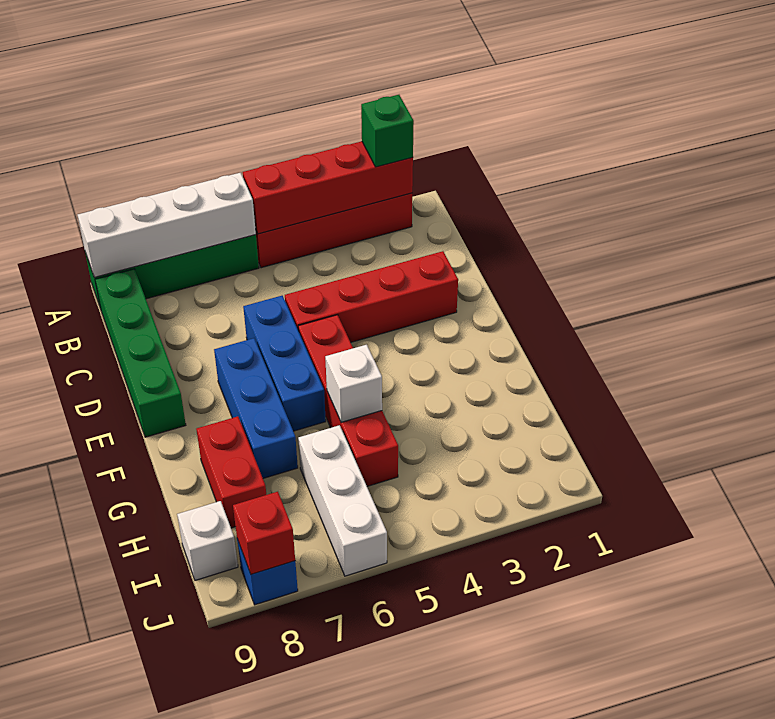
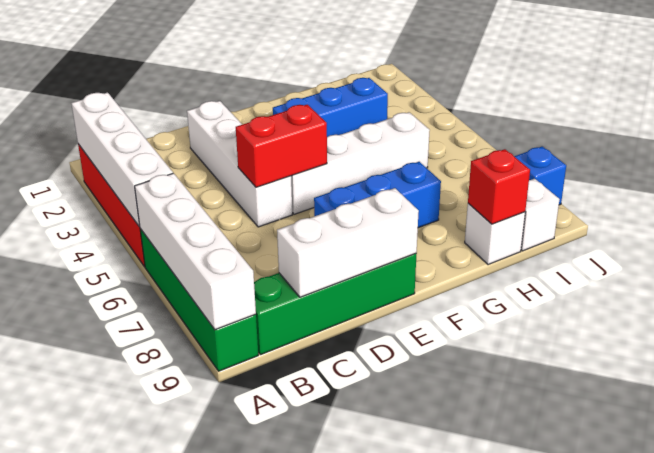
red 1x4 brick [243,141,413,234] -> white 1x4 brick [71,92,173,226]
green 1x1 brick [361,95,414,167] -> none
red 1x4 brick [285,251,458,342] -> white 1x4 brick [187,101,292,227]
blue 1x3 brick [243,296,326,431] -> blue 1x3 brick moved to [273,78,388,137]
red 1x4 brick [298,315,398,486] -> white 1x4 brick [291,112,430,214]
white 1x1 brick [325,345,382,422] -> white 1x1 brick moved to [465,203,525,265]
red 1x2 brick [196,416,266,528] -> red 1x2 brick moved to [236,105,327,187]
white 1x3 brick [298,425,387,576] -> white 1x3 brick moved to [277,188,419,297]
red 1x1 brick [233,492,295,574] -> red 1x1 brick moved to [468,149,530,224]

